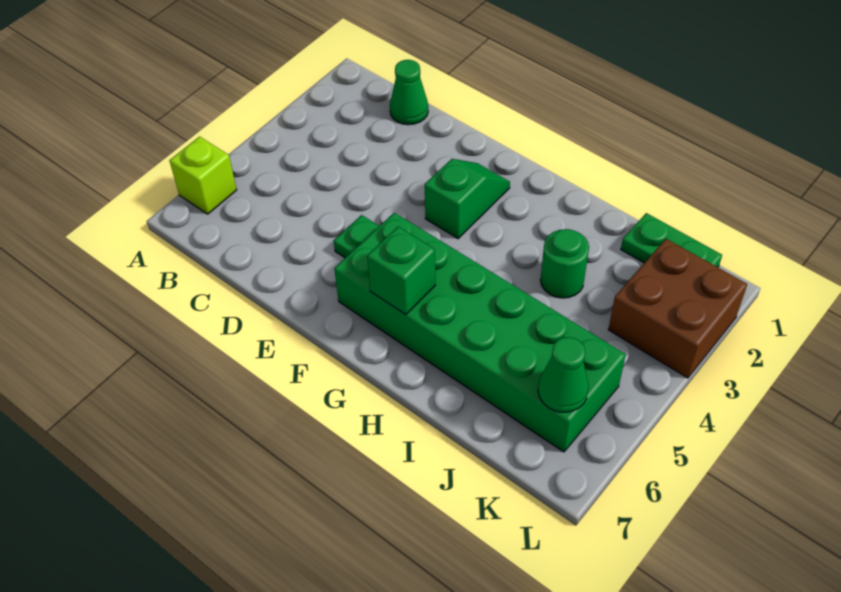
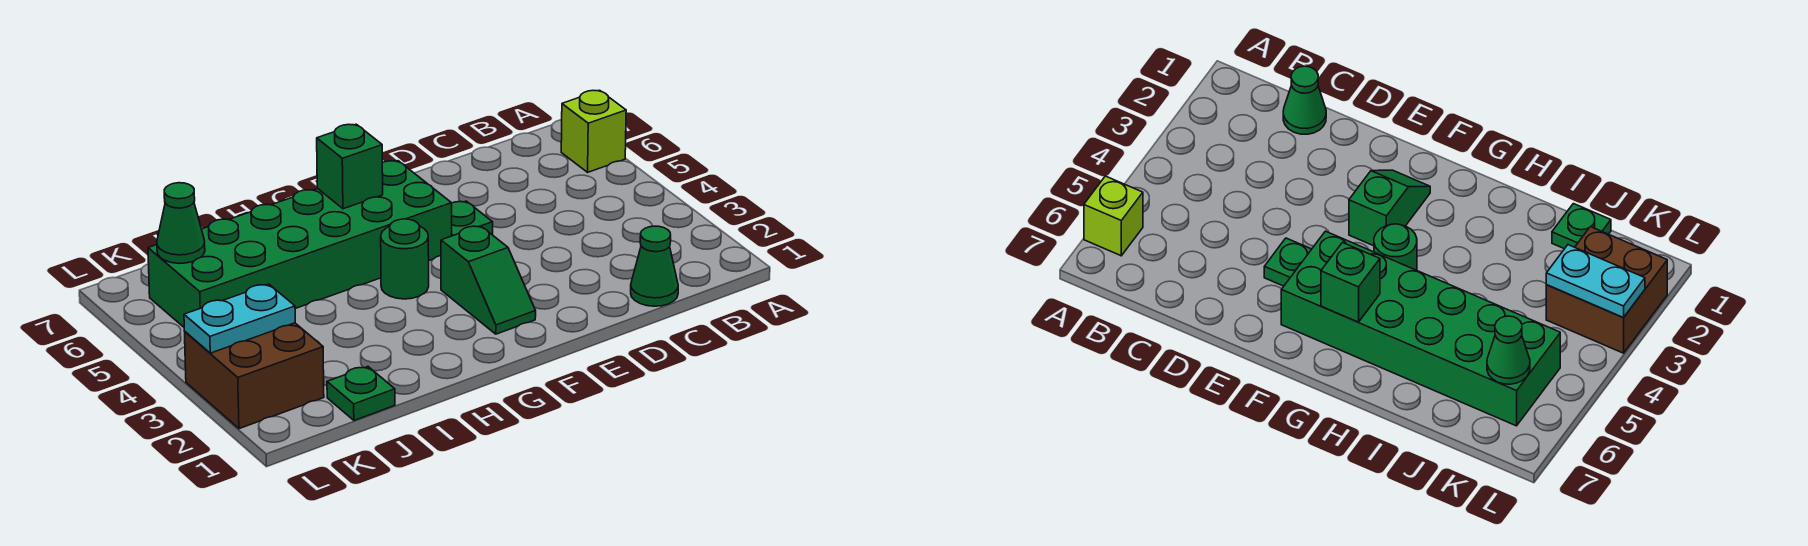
green 1x1 round brick [540,229,589,298] -> green 1x1 round brick moved to [381,219,429,299]
green 1x2 plate [621,213,722,267] -> green 1x1 plate [327,367,395,420]
none -> cyan 1x2 plate [184,284,295,353]

